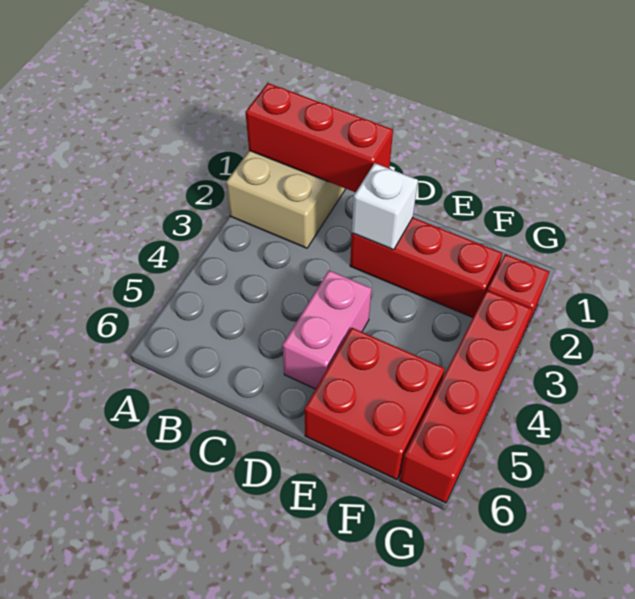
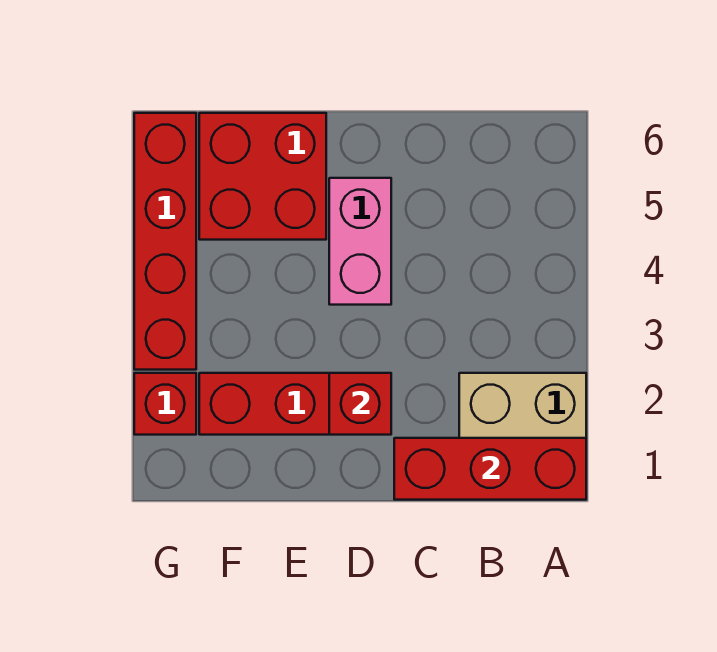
white 1x1 brick [352,163,418,250] -> red 1x1 brick [329,373,391,435]

